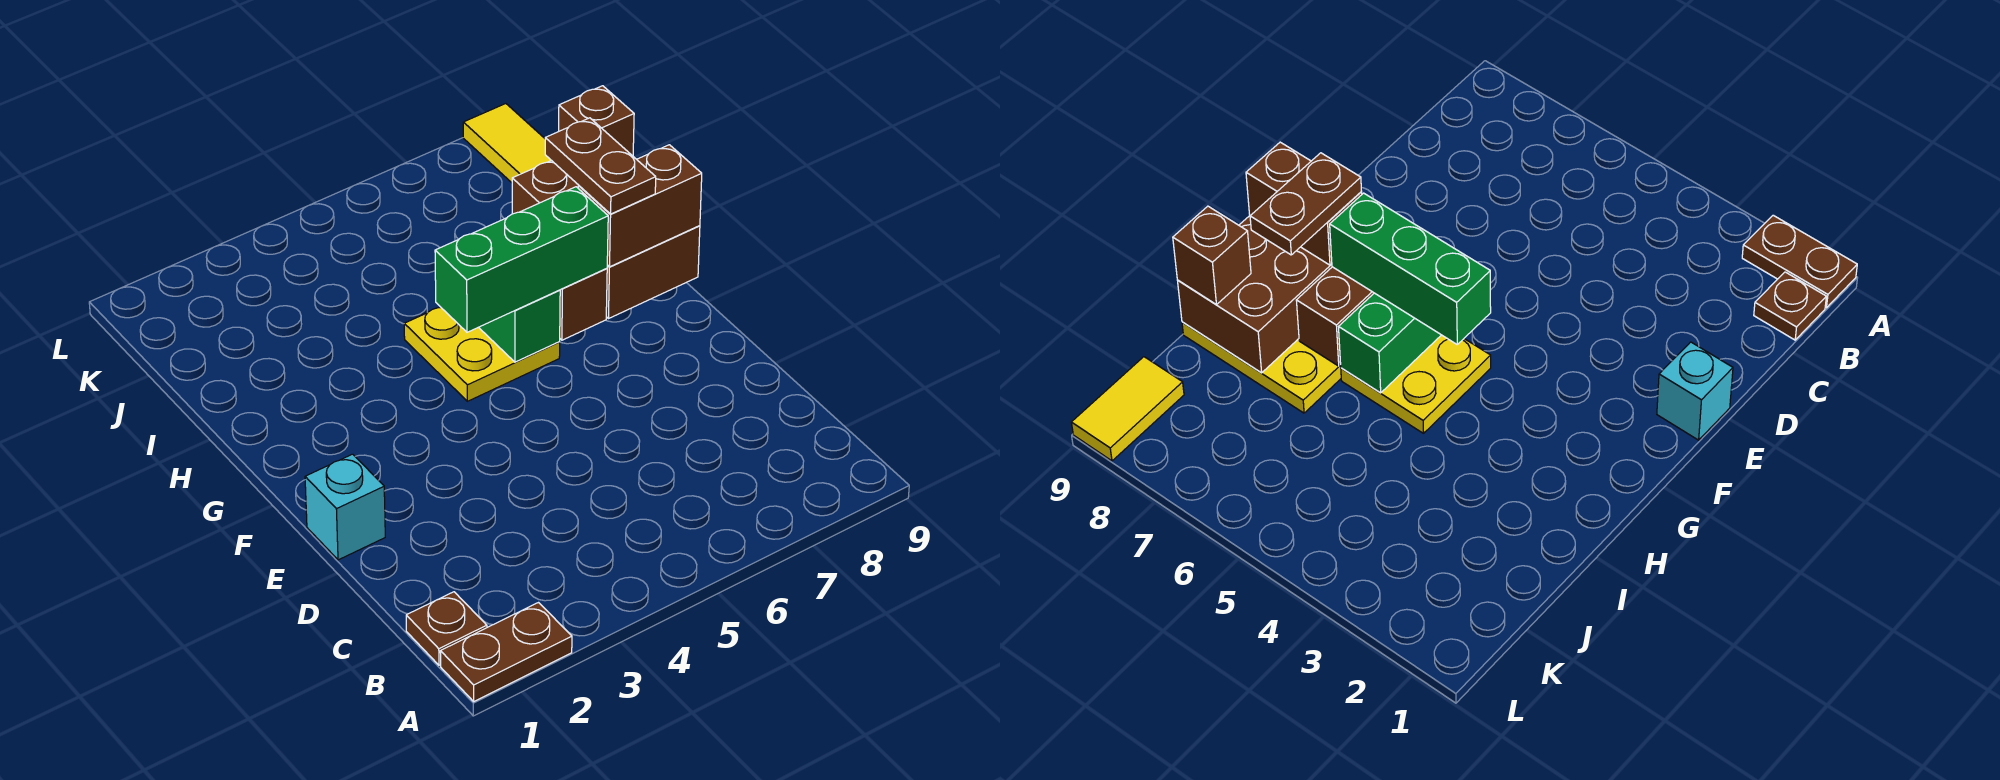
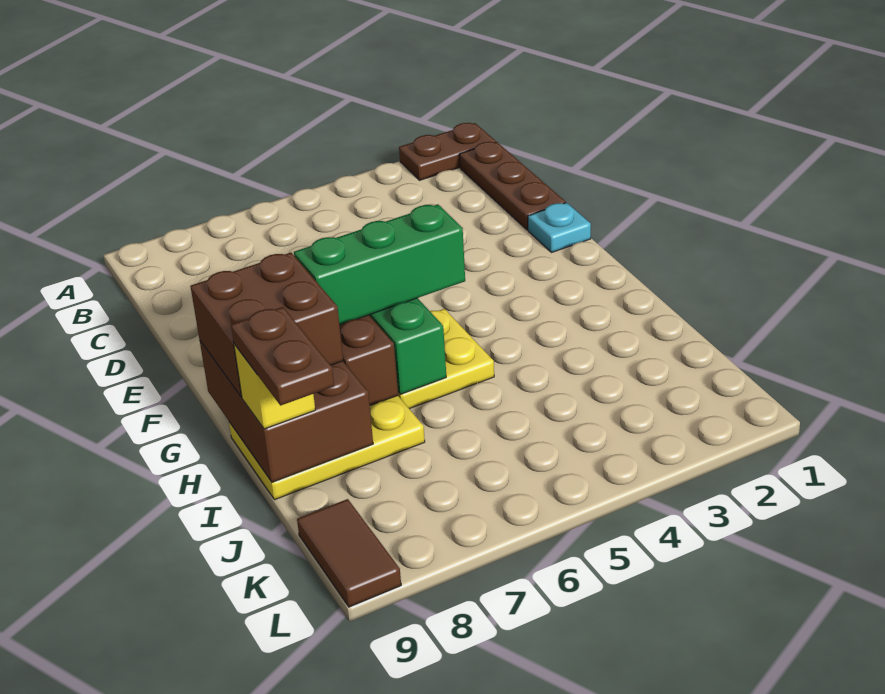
brown 1x1 plate [406,592,487,665] -> brown 1x3 plate [459,142,566,230]
cyan 1x1 brick [305,454,385,560] -> cyan 1x1 plate [528,203,591,253]
brown 1x2 brick [578,145,702,267] -> brown 2x2 brick [190,253,343,397]
brown 1x2 plate [545,118,656,214] -> brown 1x2 plate moved to [231,307,334,406]
brown 1x1 brick [559,86,634,156] -> yellow 1x1 brick [234,344,315,429]
yellow 1x2 tile [463,104,551,183] -> brown 1x2 tile [297,499,401,607]

